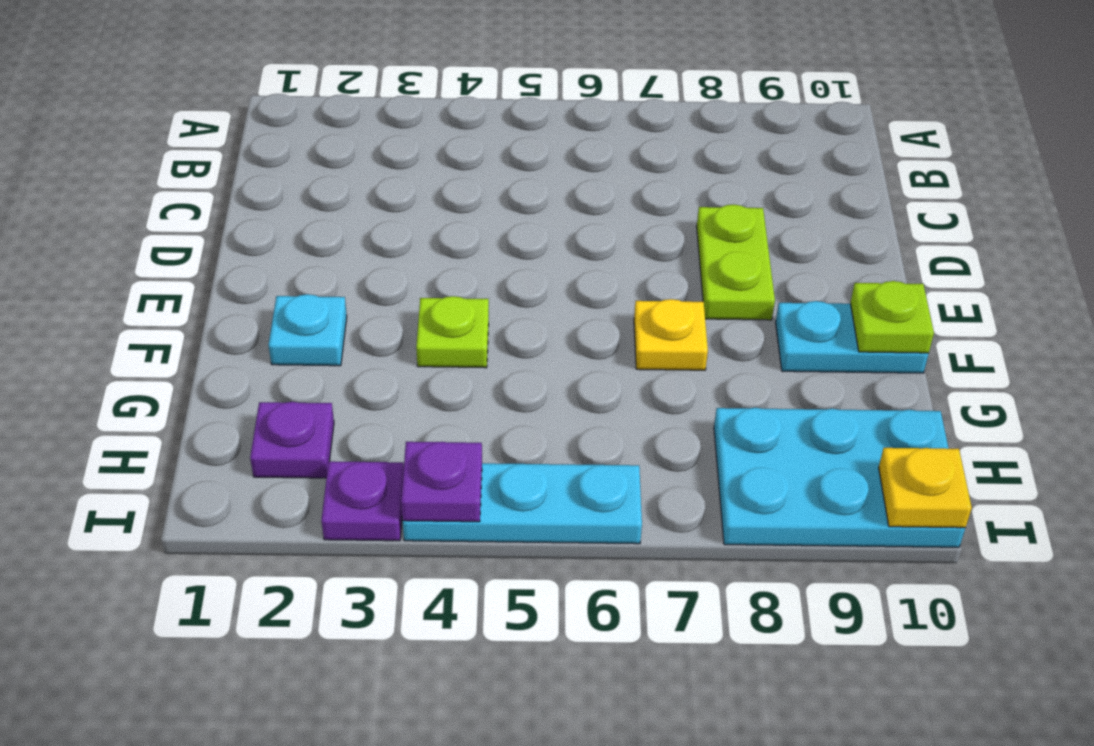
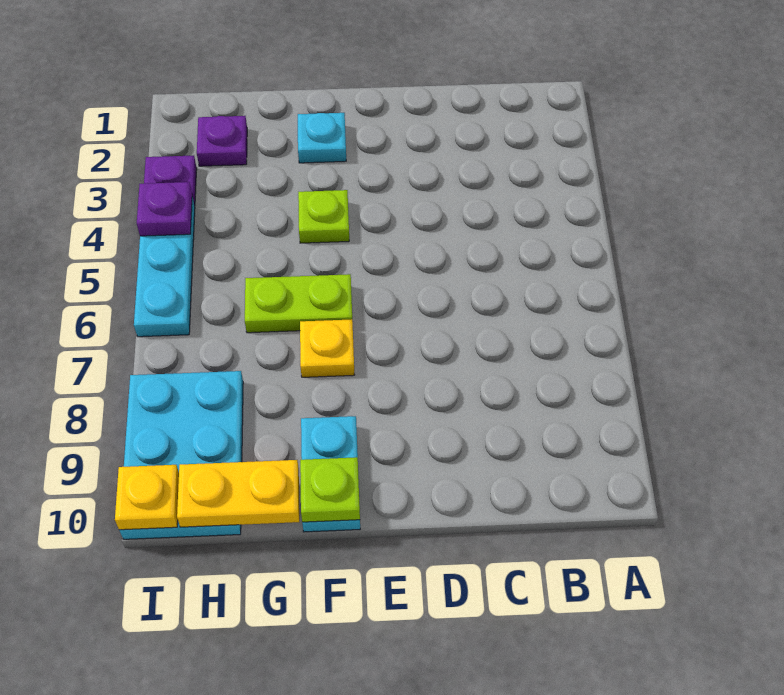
lime 1x2 plate [697,204,775,320] -> lime 1x2 plate moved to [245,274,352,333]
none -> yellow 1x2 plate [177,460,299,527]

